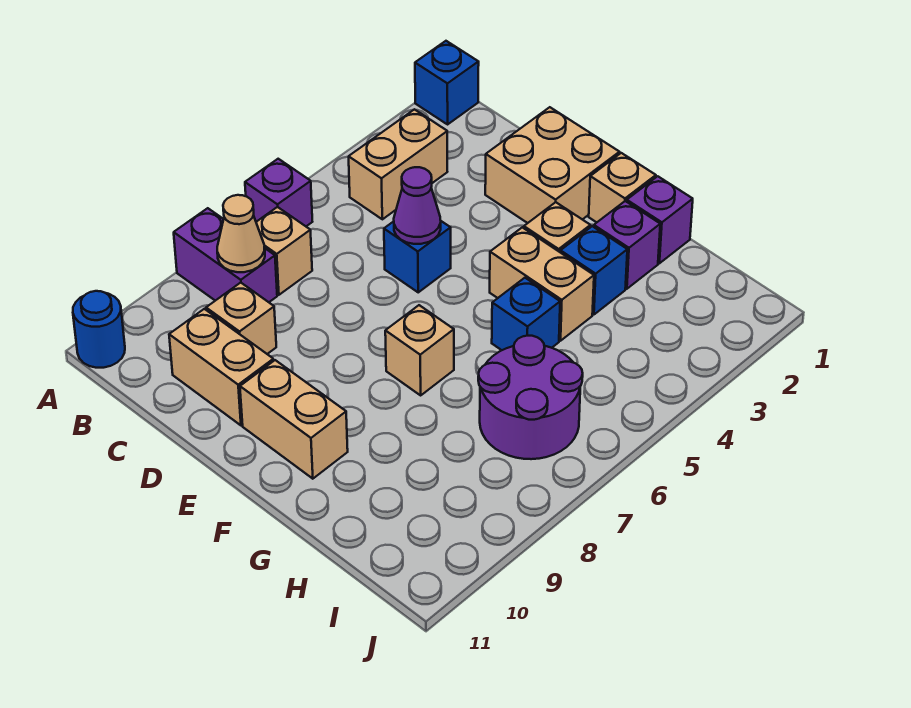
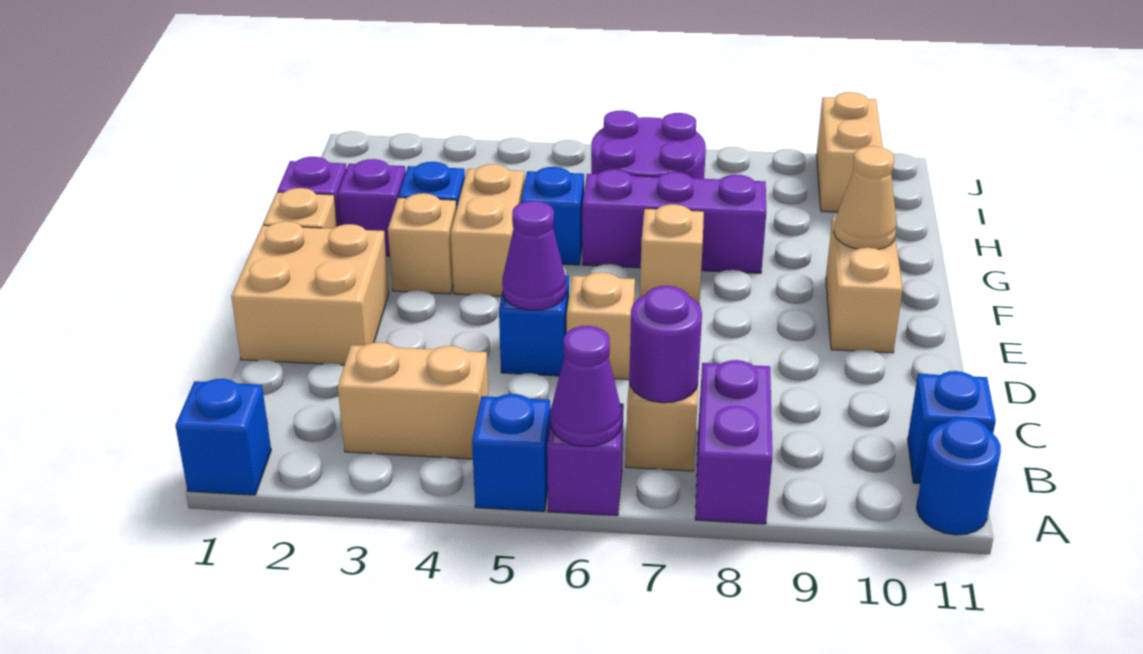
none -> blue 1x1 brick [472,394,551,512]
none -> purple 1x1 cone [551,326,622,446]
none -> purple 1x1 round brick [629,286,702,403]
tan 1x1 cone [217,195,265,272] -> tan 1x1 cone moved to [834,146,897,249]
none -> blue 1x1 brick [908,371,996,483]
tan 1x1 brick [206,283,276,354] -> tan 1x1 brick moved to [567,272,635,380]
tan 1x2 brick [169,309,274,425] -> tan 1x2 brick moved to [816,92,883,212]
none -> purple 1x3 brick [582,169,766,273]

